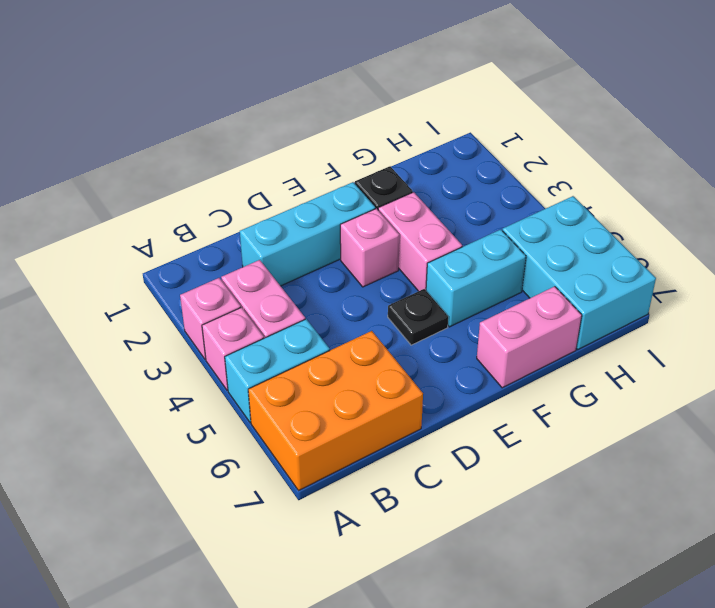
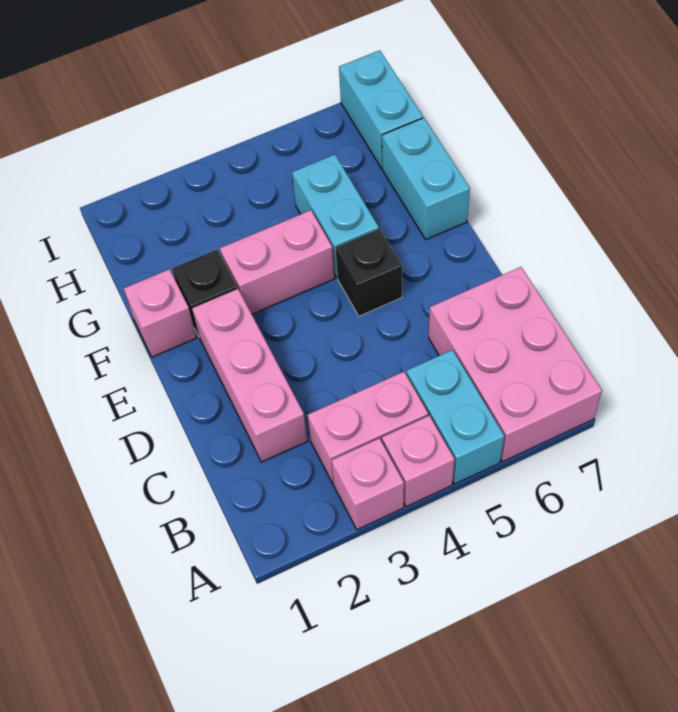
orange 2x3 brick [248,331,423,491] -> pink 2x3 brick [429,267,602,462]
cyan 1x3 brick [240,182,375,286] -> pink 1x3 brick [192,289,307,462]
pink 1x1 brick [340,209,399,287] -> pink 1x1 brick moved to [124,269,197,357]
black 1x1 plate [388,289,448,345] -> black 1x1 brick [336,229,402,316]
pink 1x2 brick [477,286,582,388] -> cyan 1x2 brick [382,118,470,240]
cyan 2x3 brick [502,196,656,349] -> cyan 1x2 brick [339,50,423,168]

